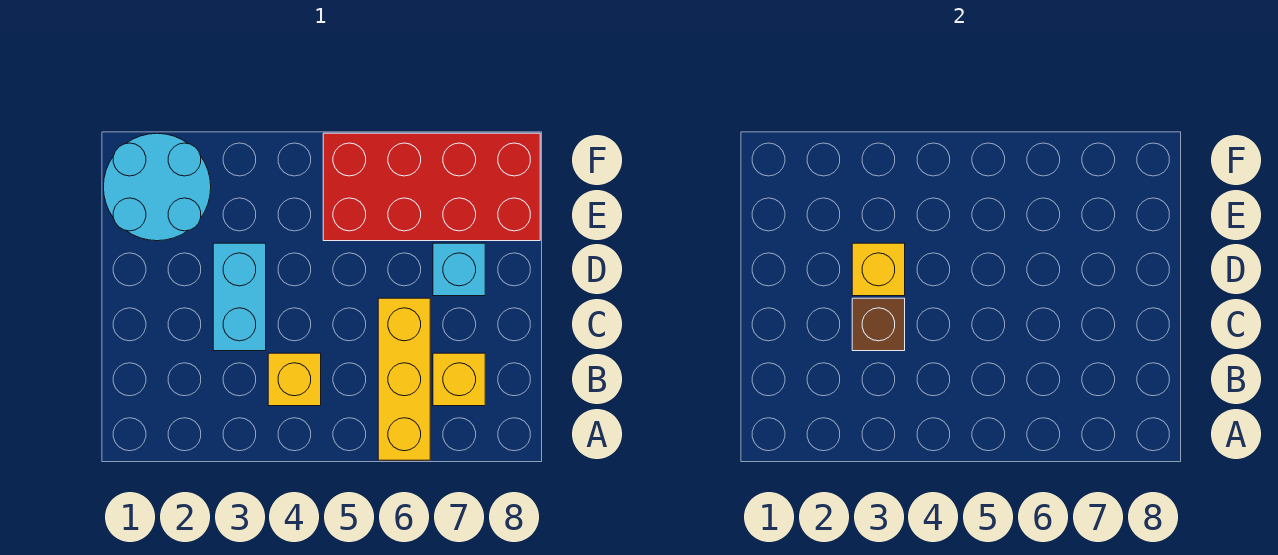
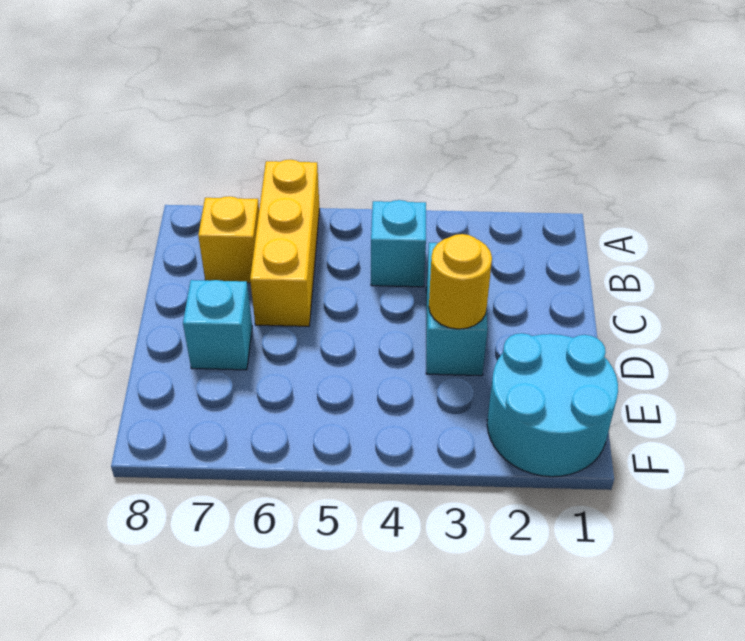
yellow 1x1 brick [268,353,321,406] -> cyan 1x1 brick [371,200,426,287]
brown 1x1 brick [852,298,905,351] -> none
yellow 1x1 brick [852,243,905,296] -> yellow 1x1 round brick [429,234,492,329]
red 2x4 brick [323,133,540,241] -> none

